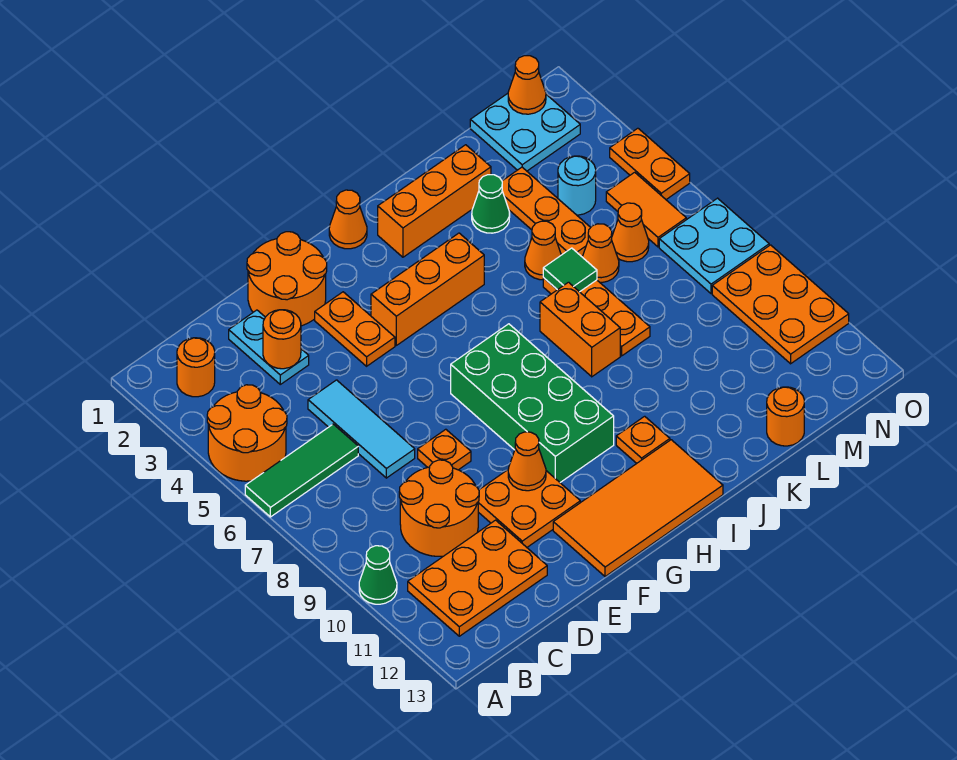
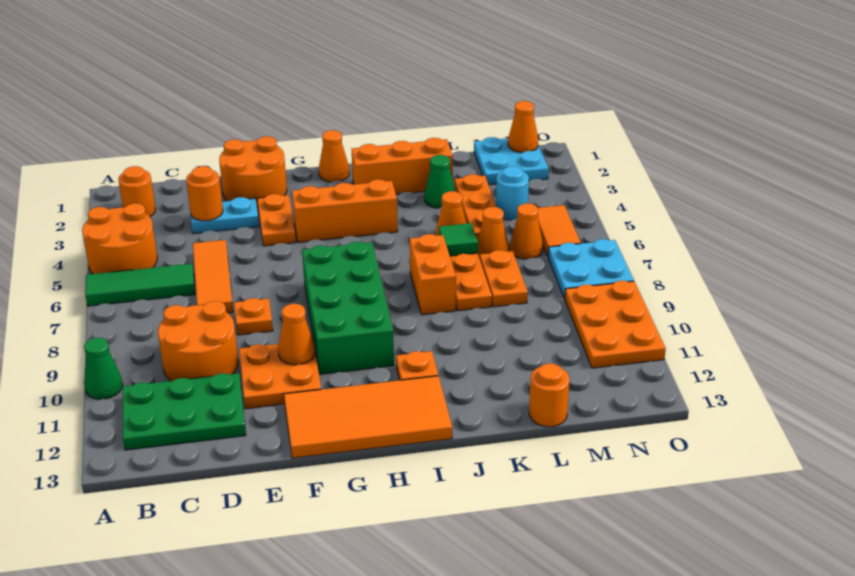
orange 2x3 plate [408,520,547,636] -> green 2x3 plate [123,373,246,450]
cyan 1x2 plate [229,310,309,384] -> cyan 1x2 plate turned to [191,197,259,233]
cyan 1x3 tile [308,380,415,478] -> orange 1x3 tile [193,240,233,313]
orange 1x2 plate [610,128,690,199] -> orange 1x2 plate moved to [480,250,528,307]

